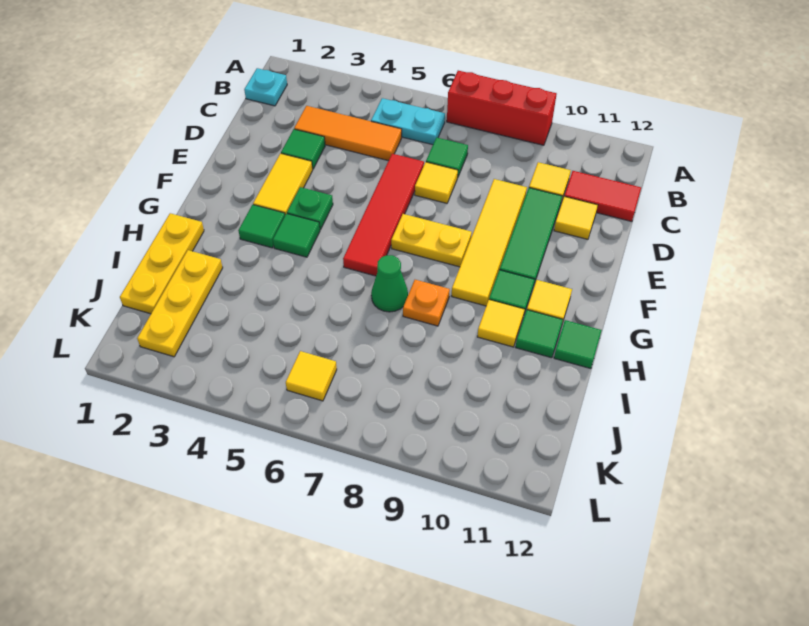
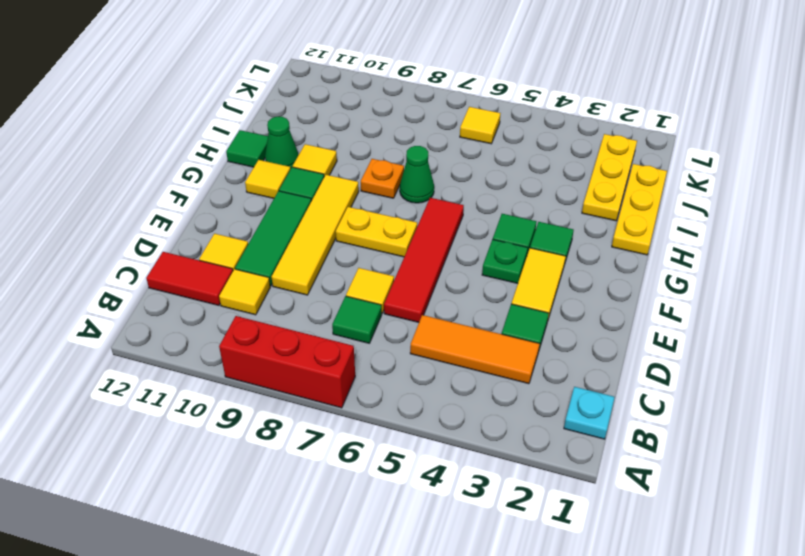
cyan 1x2 plate [371,98,445,145] -> none
green 1x1 tile [516,310,563,358] -> green 1x1 cone [265,117,298,169]

